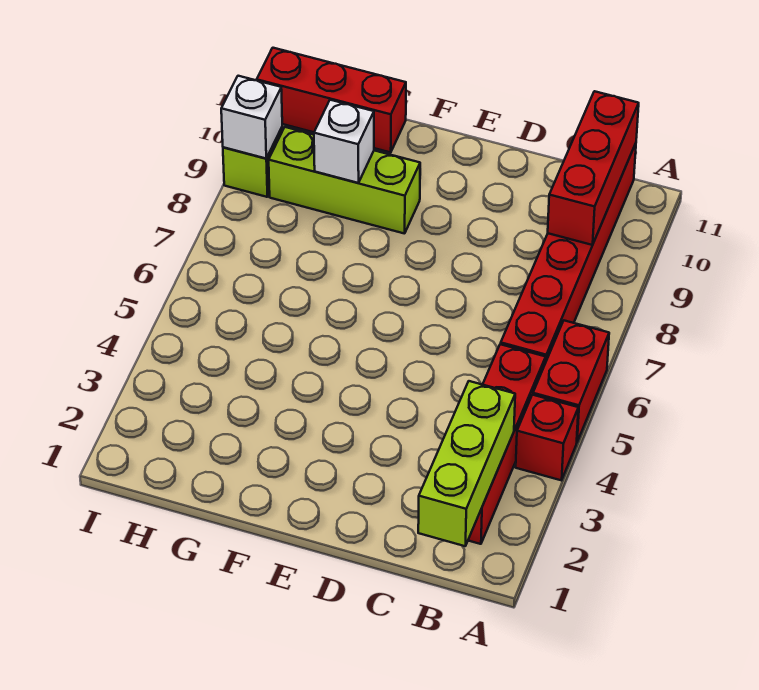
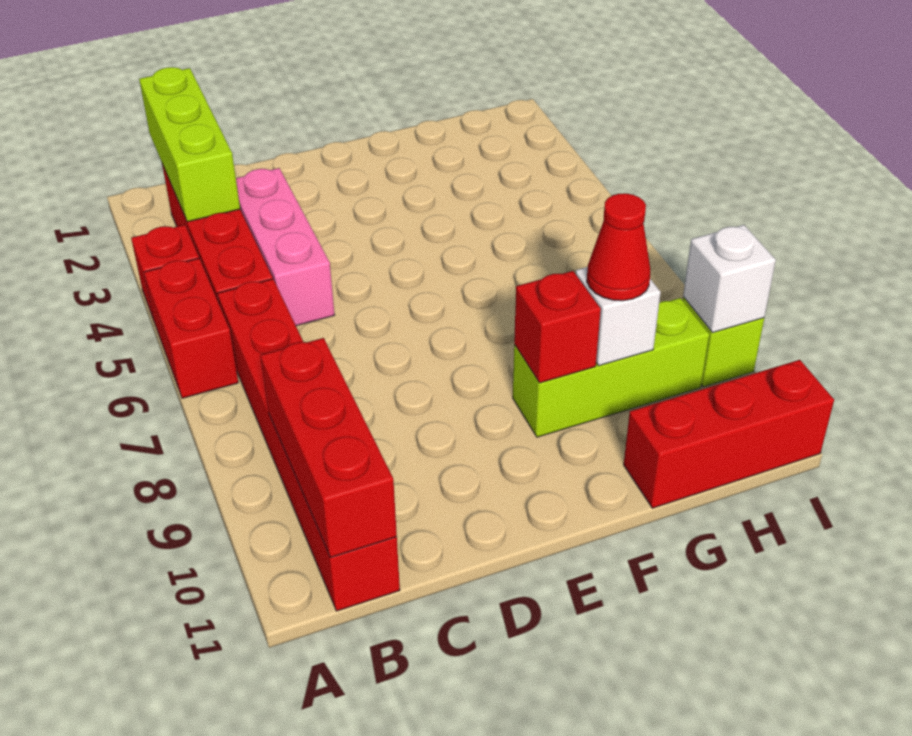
none -> pink 1x3 brick [236,168,335,326]
none -> red 1x1 brick [514,271,601,383]
none -> red 1x1 cone [587,193,650,301]

